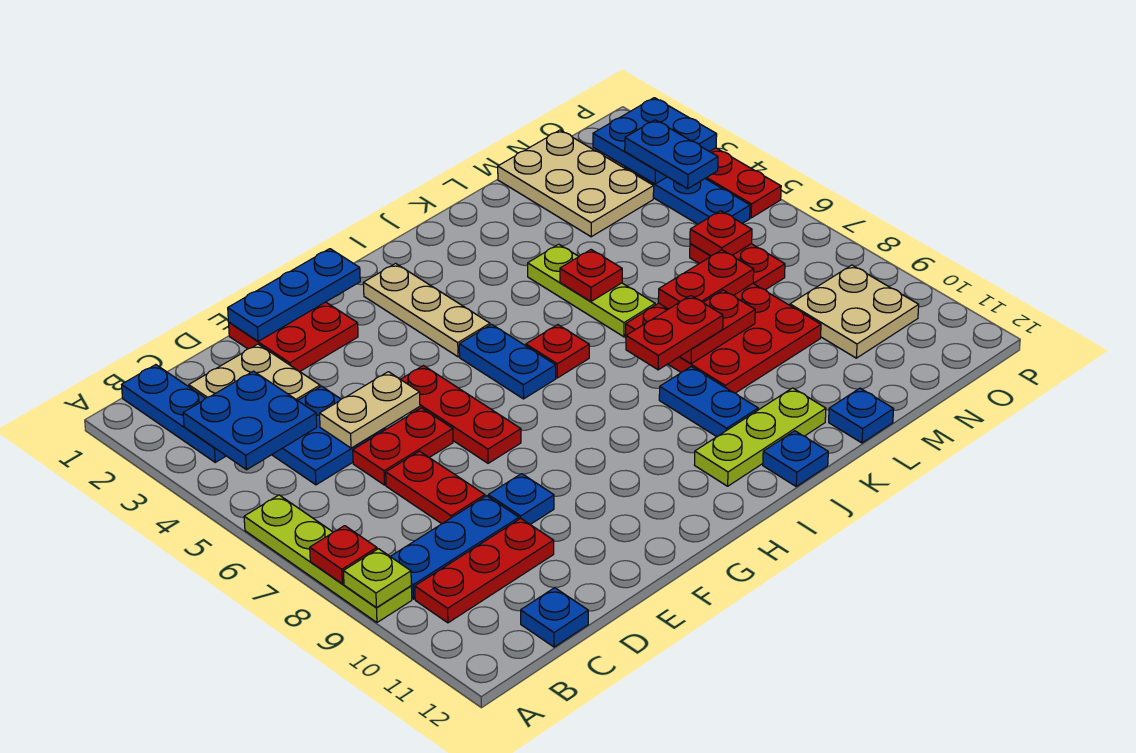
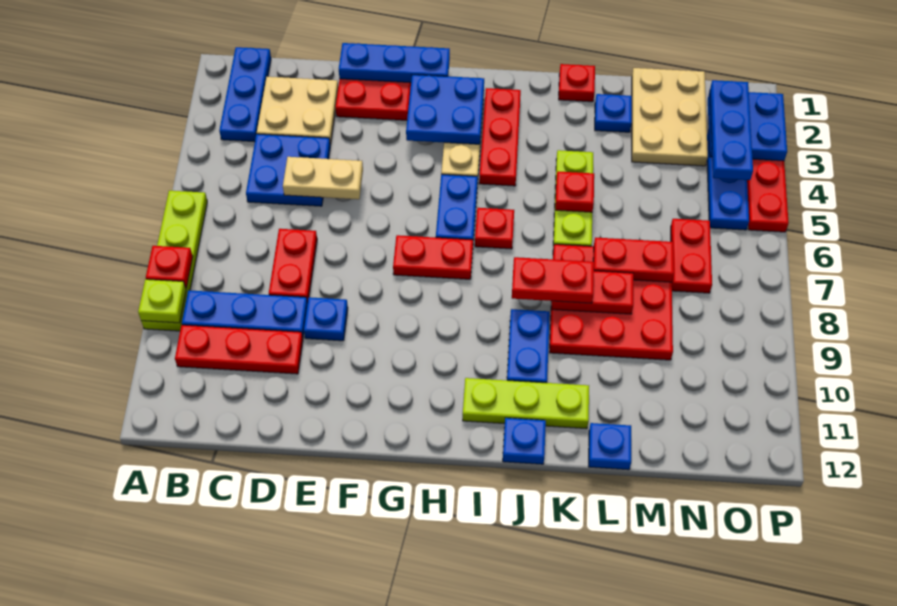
blue 2x2 plate [183,371,317,470] -> blue 2x2 plate moved to [406,75,484,144]
blue 1x1 plate [521,588,588,647] -> blue 1x1 plate moved to [595,94,632,132]
red 1x2 plate [353,408,453,485] -> red 1x2 plate moved to [393,235,473,279]
red 1x3 plate [401,366,521,463] -> red 1x3 plate moved to [479,88,521,186]
red 1x1 plate [690,211,752,256] -> red 1x1 plate moved to [559,64,595,102]
tan 2x2 plate [790,265,919,358] -> none
blue 1x2 plate [625,120,718,189] -> blue 1x3 plate [710,80,753,180]

